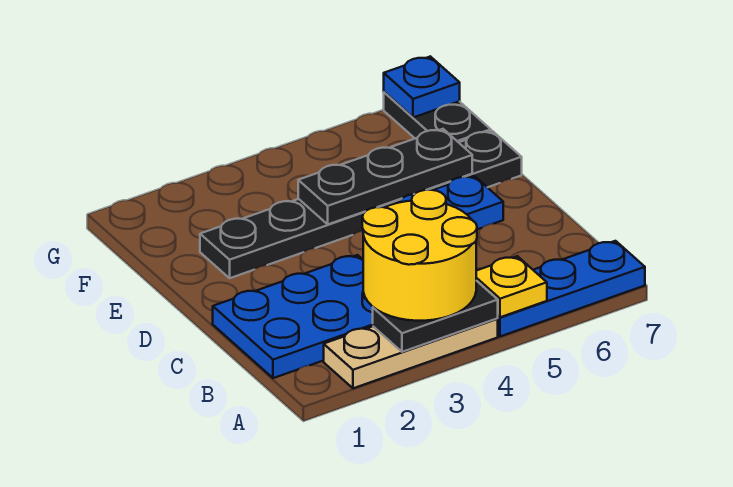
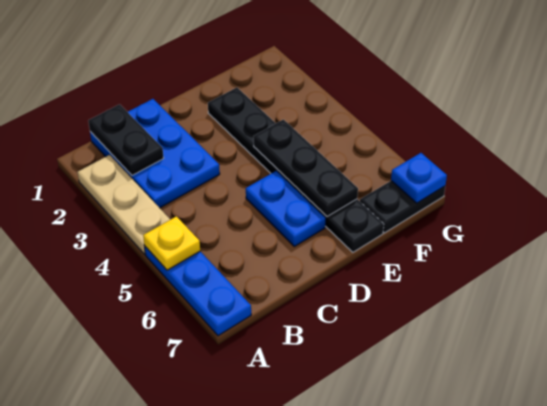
black 1x2 plate [373,281,498,352] -> black 1x2 plate moved to [88,104,164,175]
yellow 2x2 round brick [362,190,477,321] -> none

